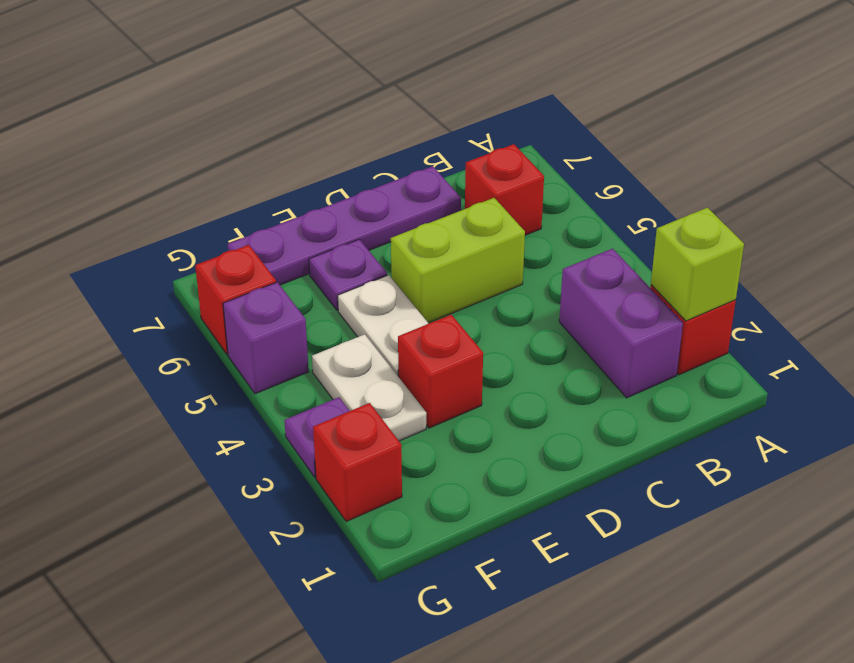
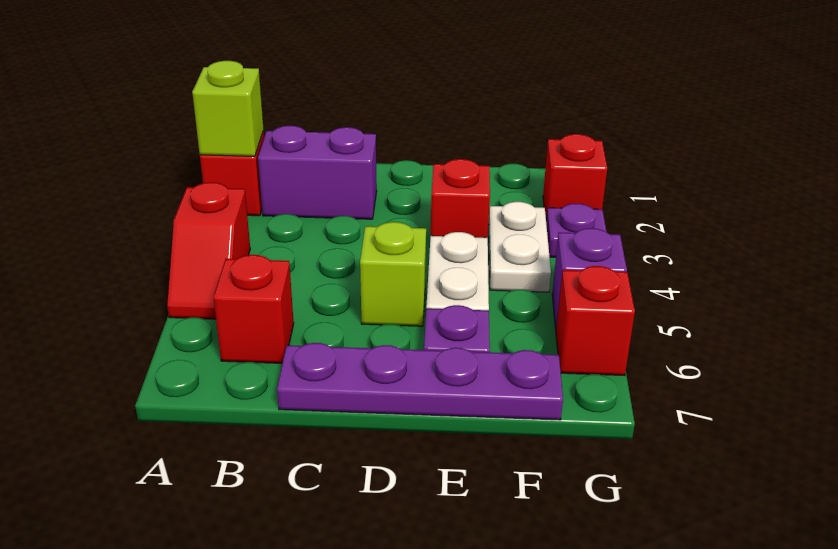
none -> red 1x2 slope [167,182,250,319]
purple 1x2 brick [559,249,683,398] -> purple 1x2 brick turned to [258,126,377,219]
lime 1x2 brick [391,198,525,323] -> lime 1x1 brick [360,222,426,326]

